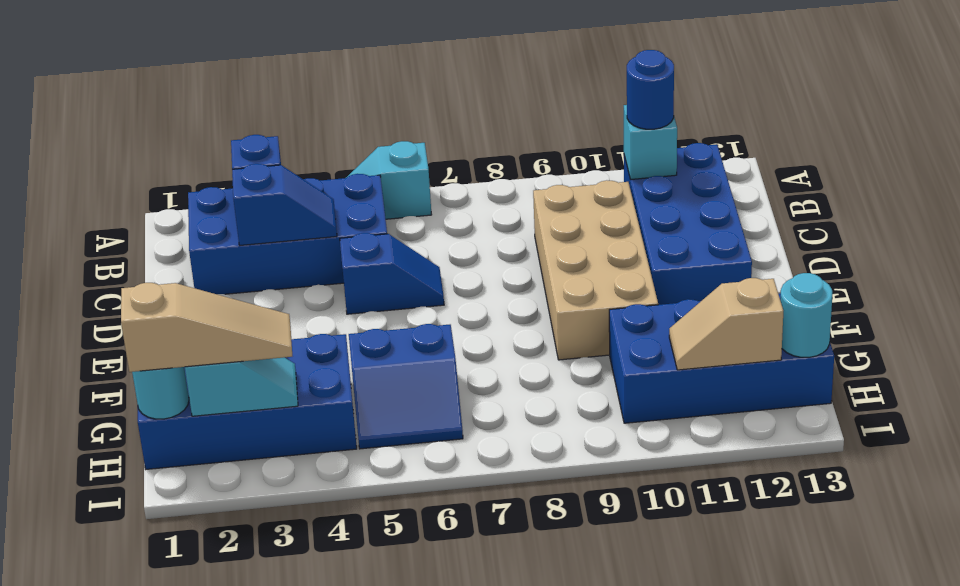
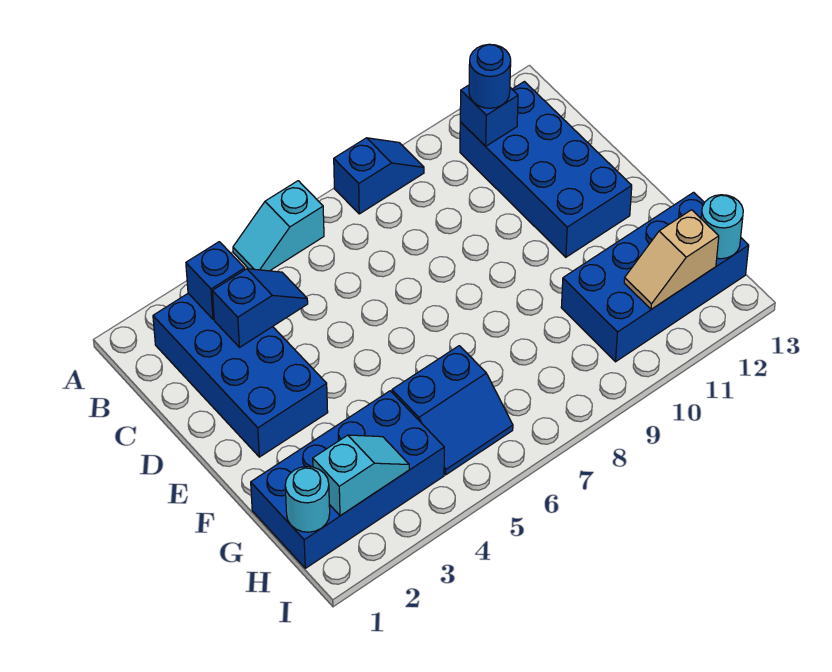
blue 2x4 brick [188,174,387,294] -> blue 2x4 brick turned to [153,294,328,457]
cyan 1x1 brick [624,105,677,180] -> blue 1x1 brick [460,85,518,146]
tan 2x4 brick [533,180,658,360] -> none
blue 1x2 slope [340,233,444,314] -> blue 1x2 slope moved to [334,138,424,214]
tan 1x3 slope [121,283,292,372] -> none

